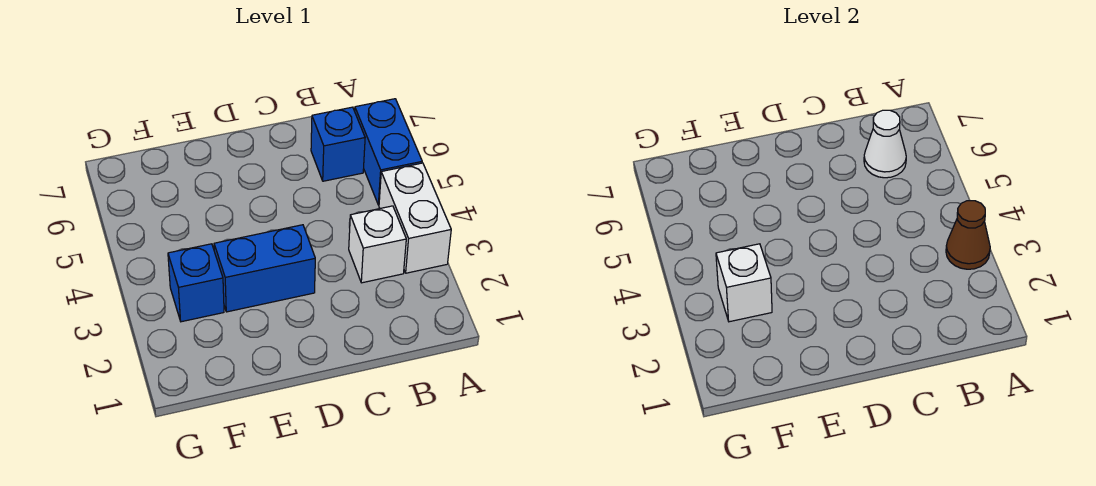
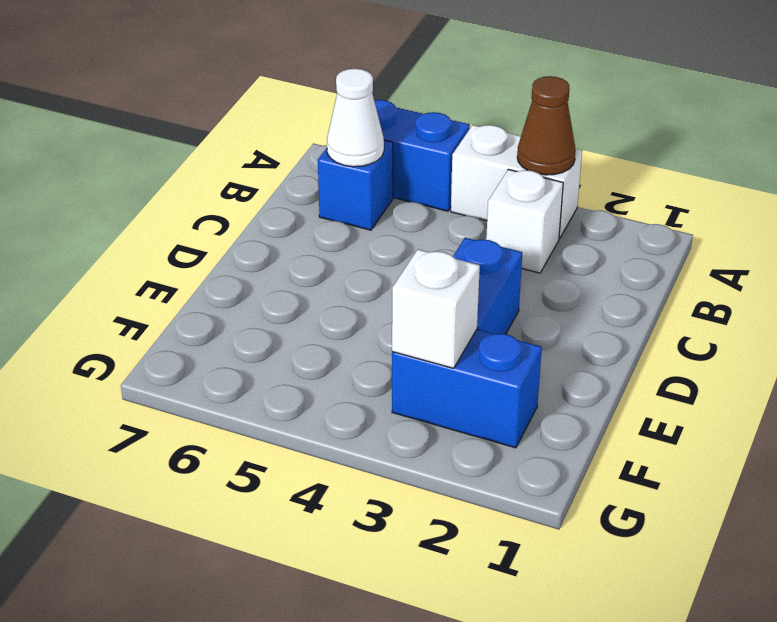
blue 1x1 brick [168,244,224,322] -> blue 1x2 brick [392,329,542,448]

